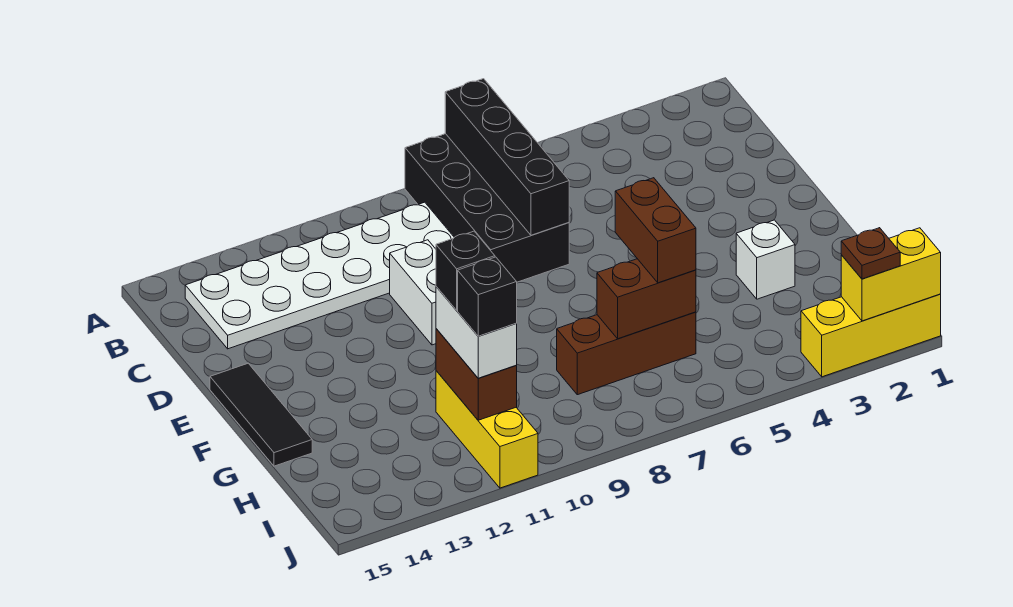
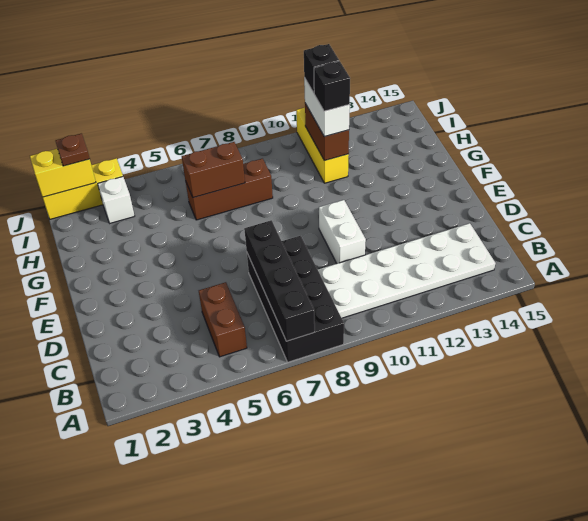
black 1x3 tile [210,363,312,466] -> none
white 1x1 brick [736,220,795,299] -> white 1x1 brick moved to [98,177,135,223]
brown 1x2 brick [615,178,696,283] -> brown 1x2 brick moved to [199,282,247,357]

